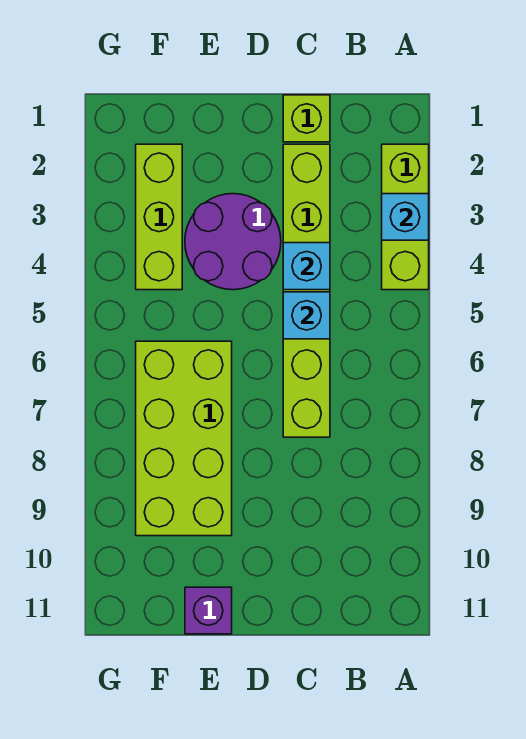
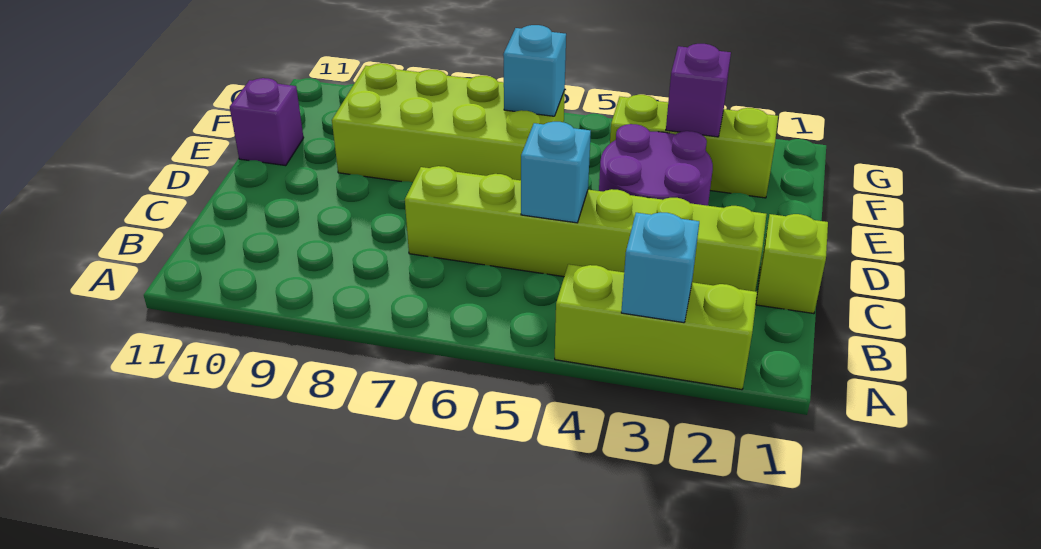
cyan 1x1 brick [283,243,330,290] -> cyan 1x1 brick moved to [503,25,566,116]
none -> purple 1x1 brick [666,44,731,137]

